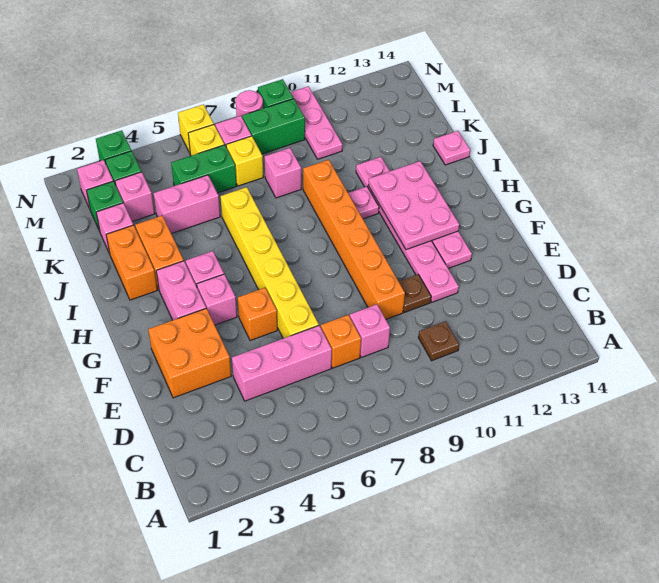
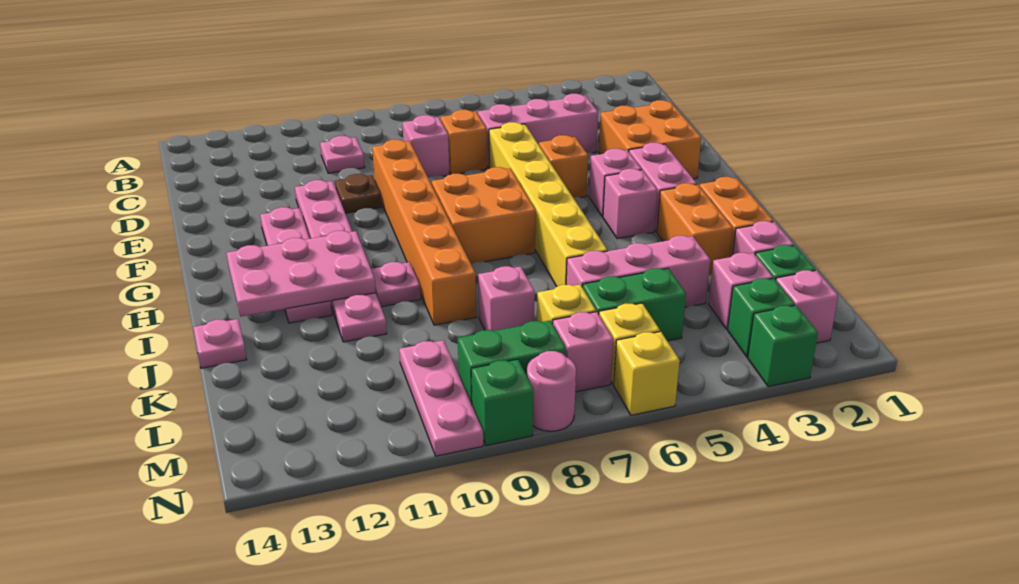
brown 1x1 plate [418,321,459,361] -> pink 1x1 plate [320,136,365,173]
none -> orange 2x2 brick [432,167,536,264]
pink 2x3 plate [368,161,459,250] -> pink 2x3 plate turned to [227,231,376,317]
pink 1x2 brick [153,175,220,234] -> pink 1x3 brick [566,236,710,307]

